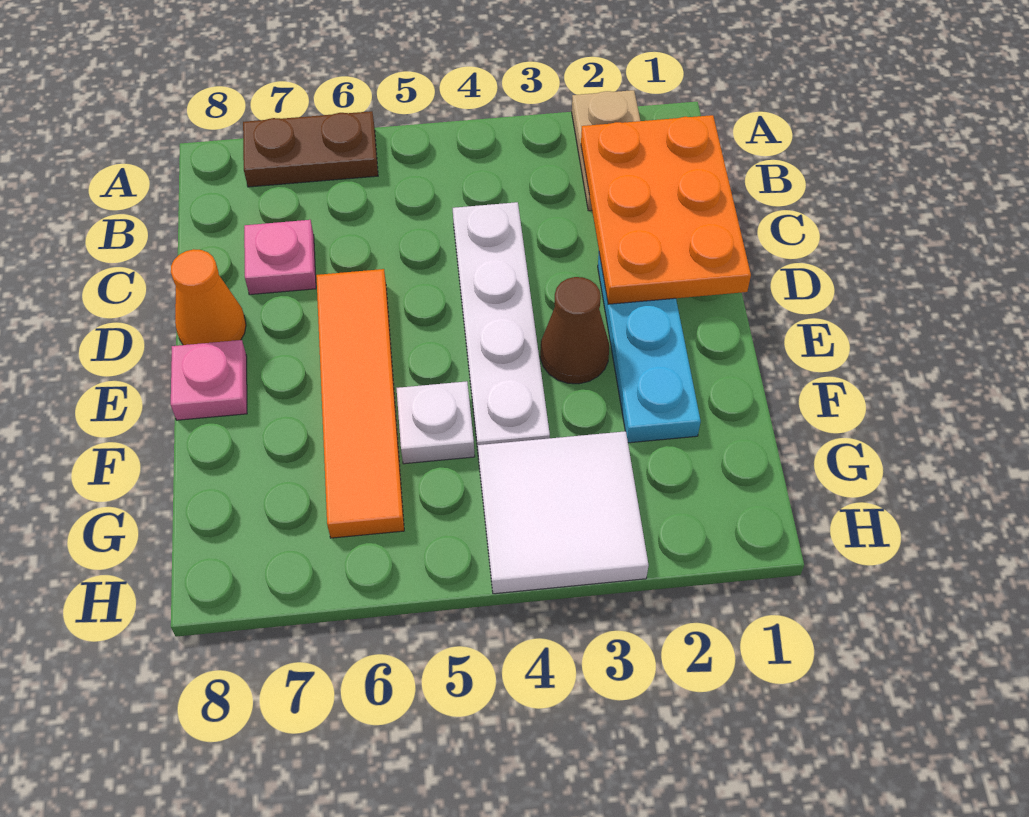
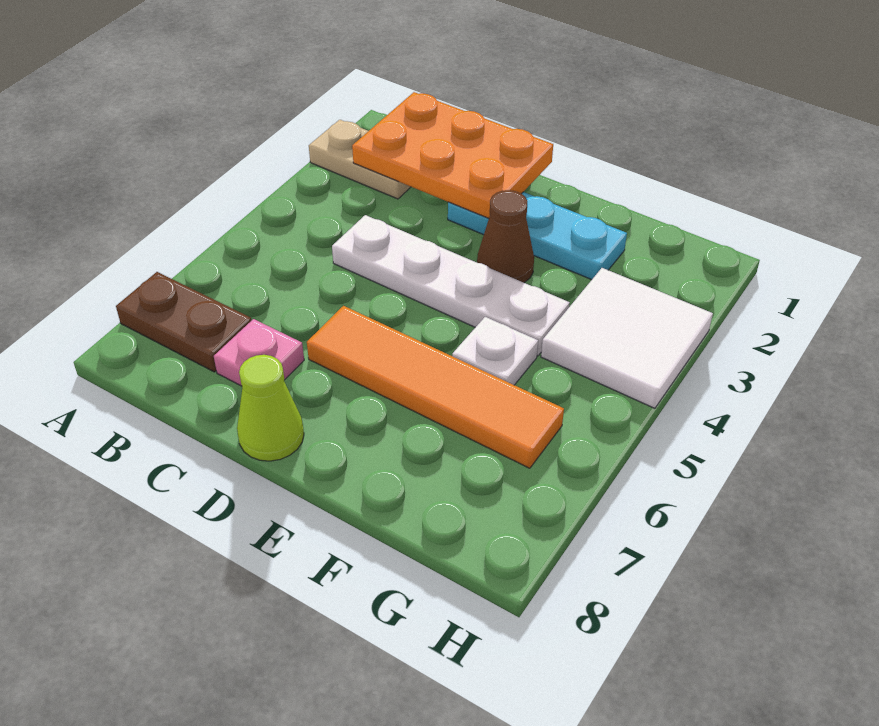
brown 1x2 plate [243,111,378,187] -> brown 1x2 plate turned to [116,272,252,372]
orange 1x1 cone [171,249,246,345] -> lime 1x1 cone [237,355,304,461]
pink 1x1 plate [171,340,247,420] -> none

